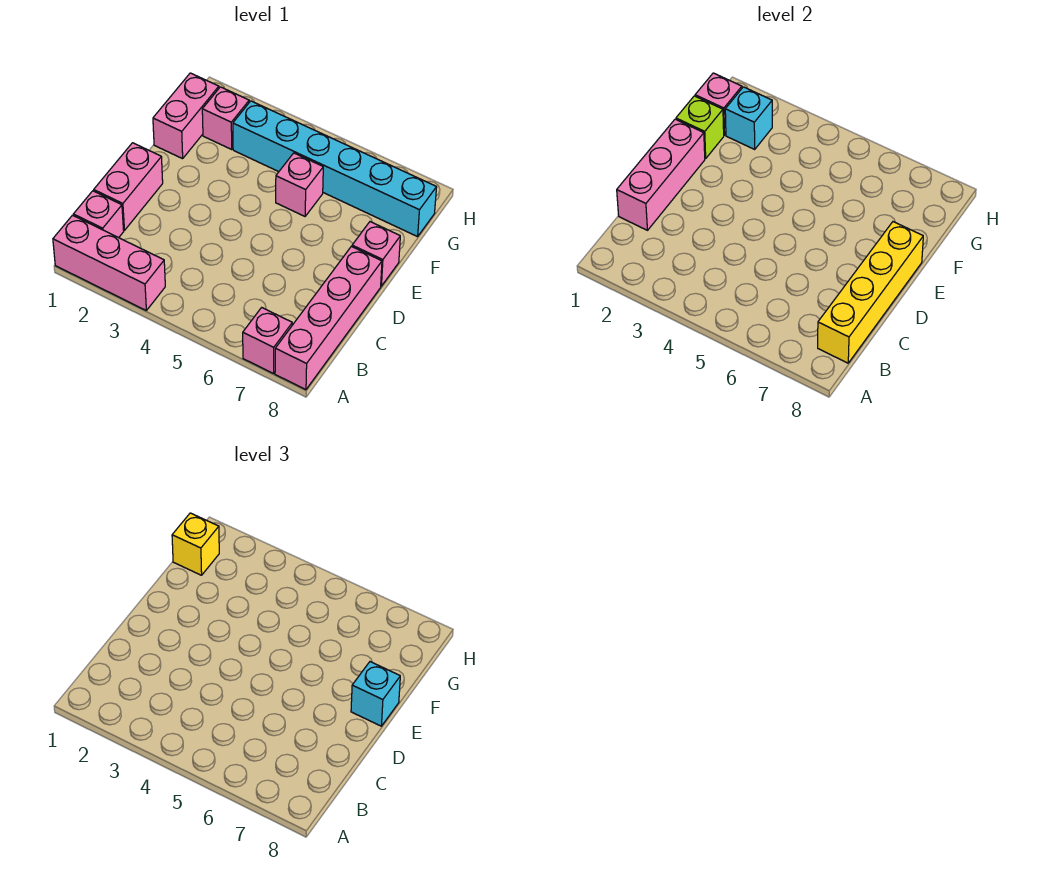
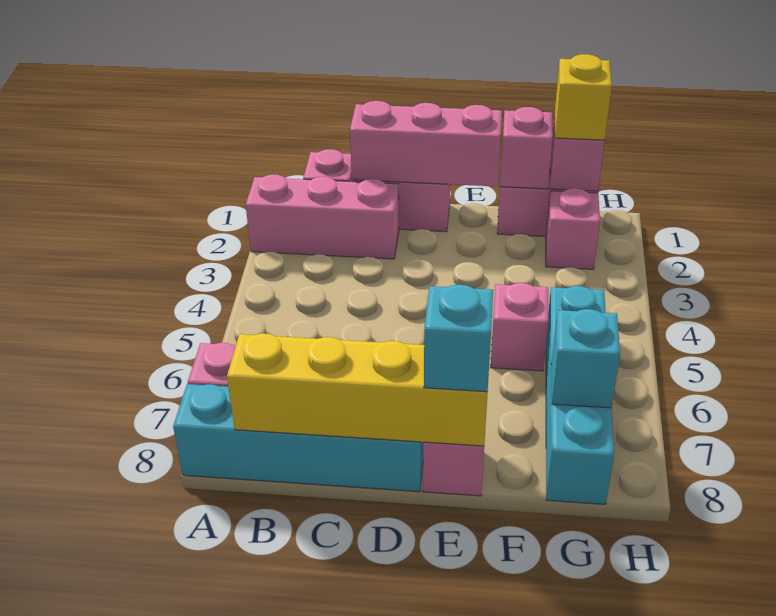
pink 1x3 brick [53,215,165,310] -> pink 1x3 brick turned to [246,174,399,259]
pink 1x4 brick [275,246,382,390] -> cyan 1x4 brick [173,384,423,492]
lime 1x1 brick [676,96,724,159] -> pink 1x1 brick [500,107,553,189]
cyan 1x1 brick [725,87,772,149] -> cyan 1x1 brick moved to [551,309,620,408]
cyan 1x6 brick [233,101,437,237] -> cyan 1x4 brick [546,286,614,504]

